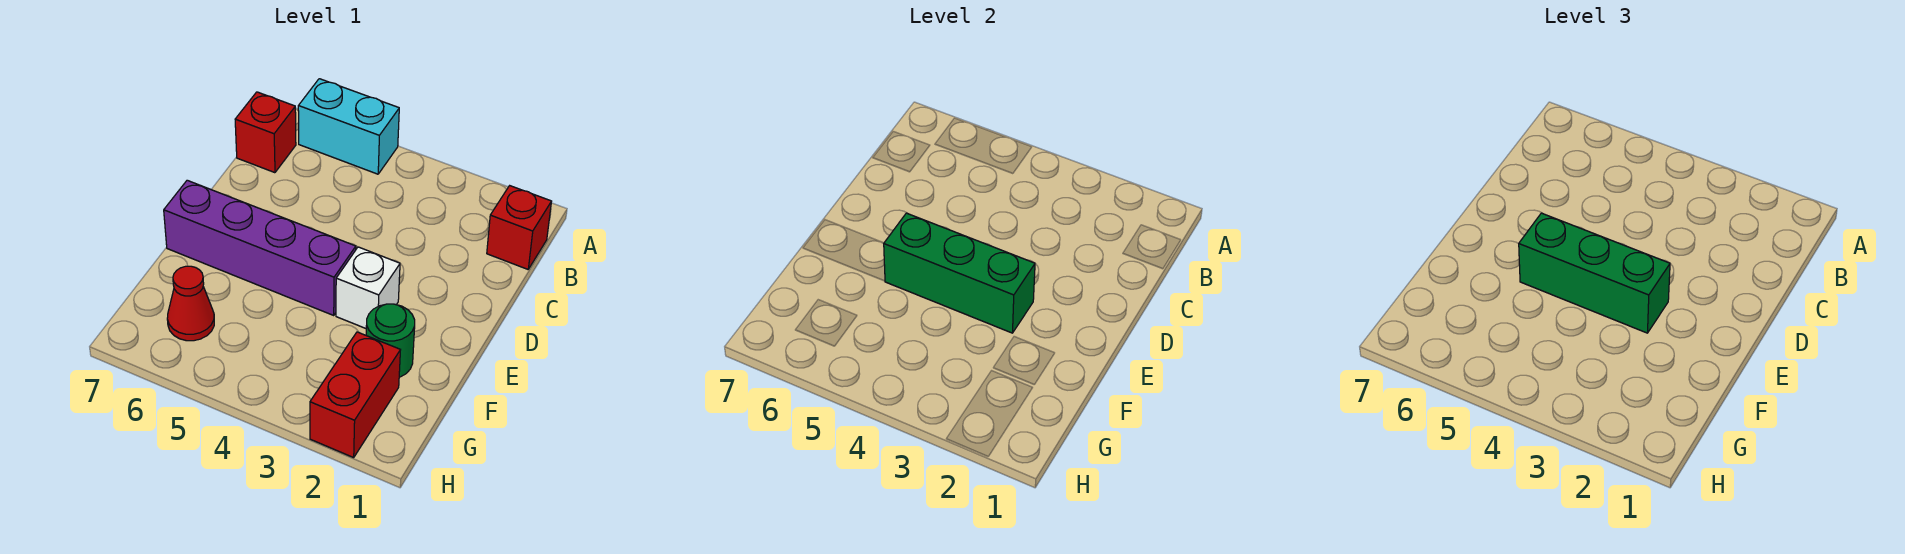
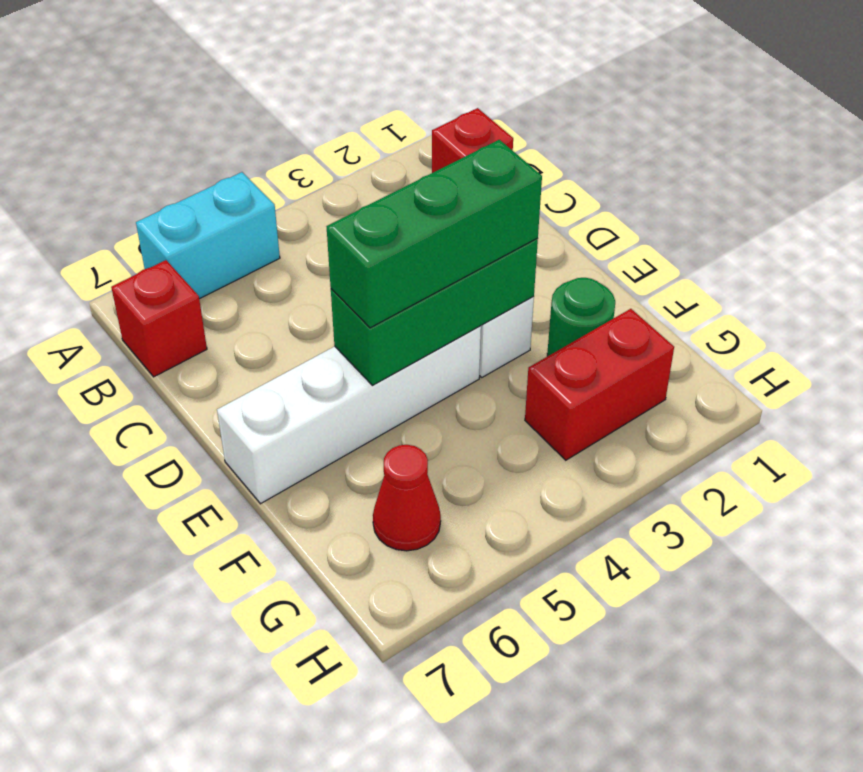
purple 1x4 brick [164,180,356,315] -> white 1x4 brick [217,326,481,504]
red 1x2 brick [310,332,400,458] -> red 1x2 brick turned to [525,309,674,460]

